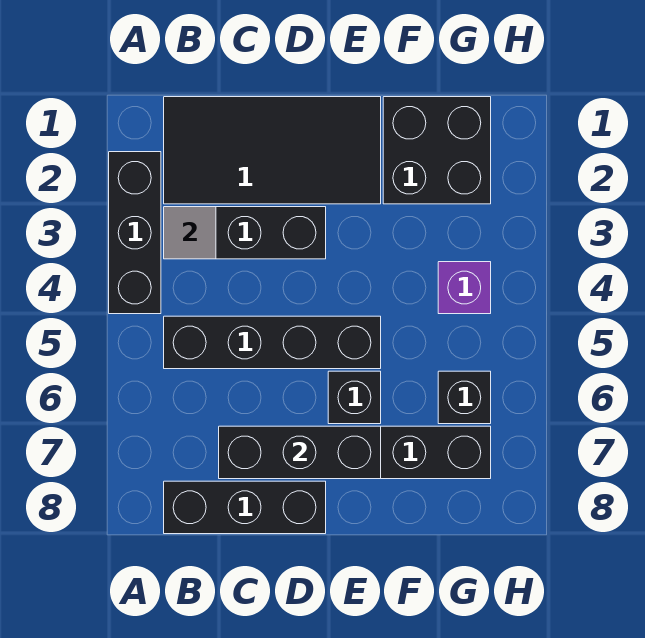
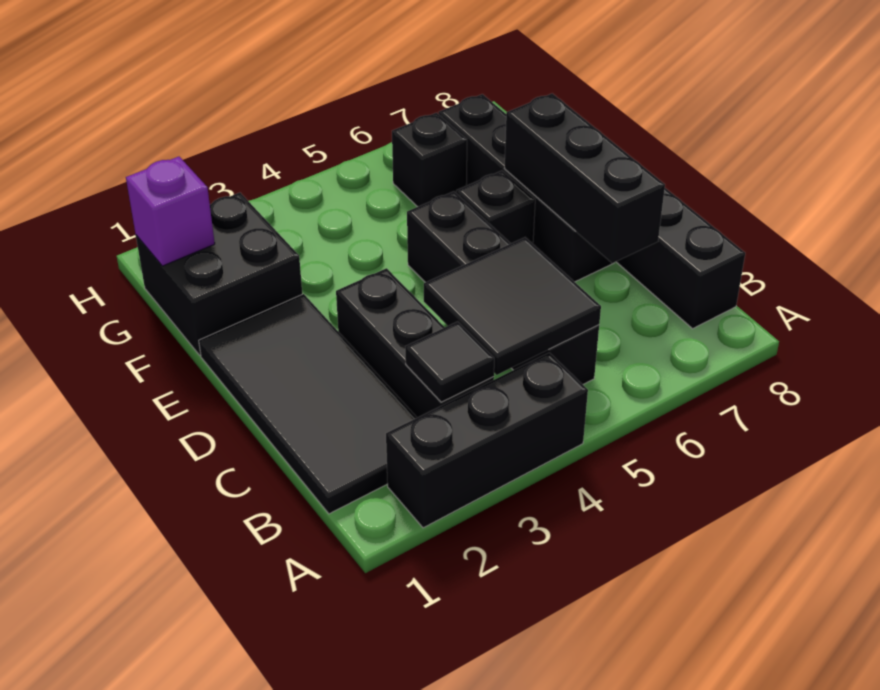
grey 1x1 tile [164,207,216,259] -> black 1x1 tile [405,321,494,402]
none -> black 2x2 tile [424,237,601,375]
purple 1x1 brick [438,262,491,314] -> purple 1x1 brick moved to [126,157,215,266]

